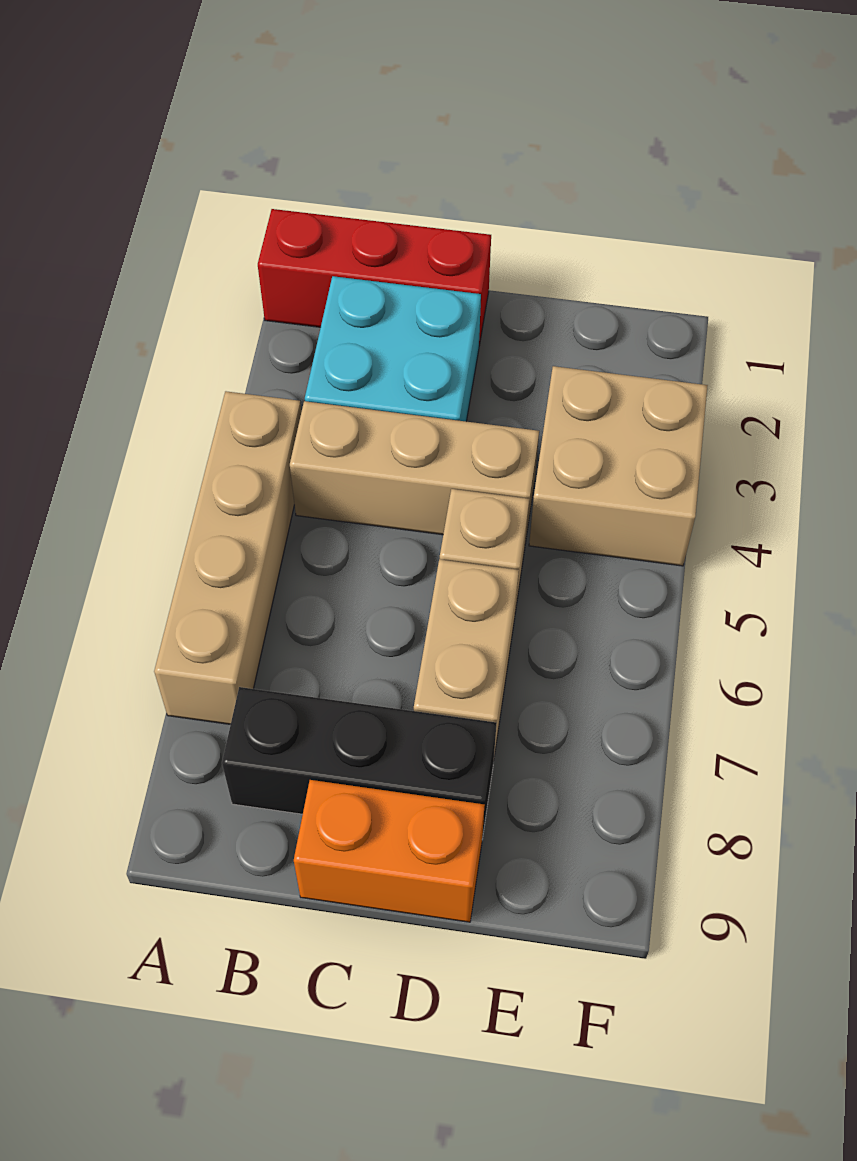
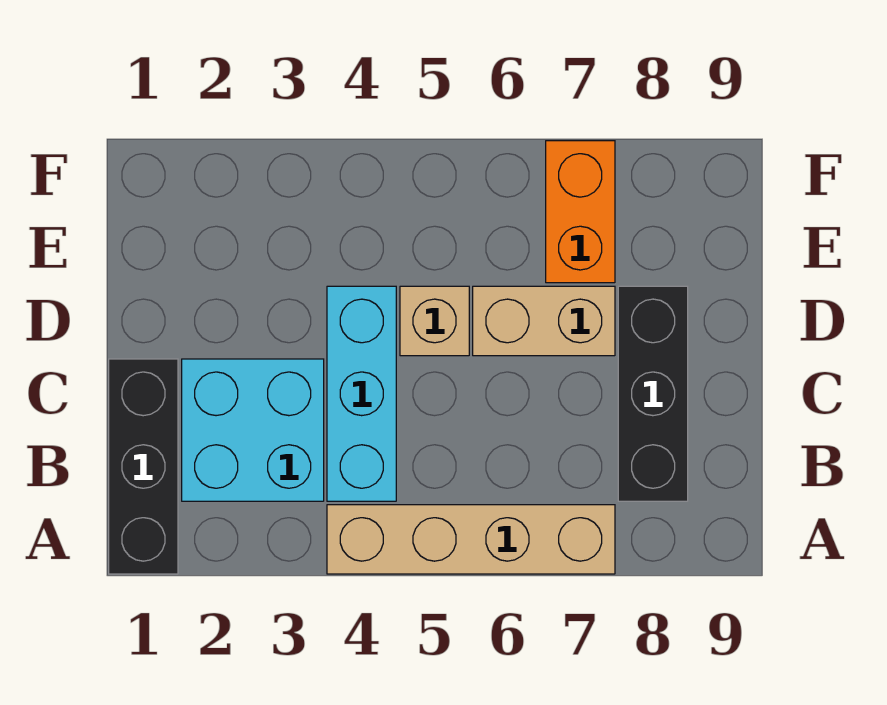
red 1x3 brick [258,209,491,345] -> black 1x3 brick [109,359,178,574]
tan 1x3 brick [290,401,539,542] -> cyan 1x3 brick [327,286,396,501]
orange 1x2 brick [294,780,485,922] -> orange 1x2 brick moved to [546,141,615,283]
tan 2x2 brick [529,366,708,566] -> none

